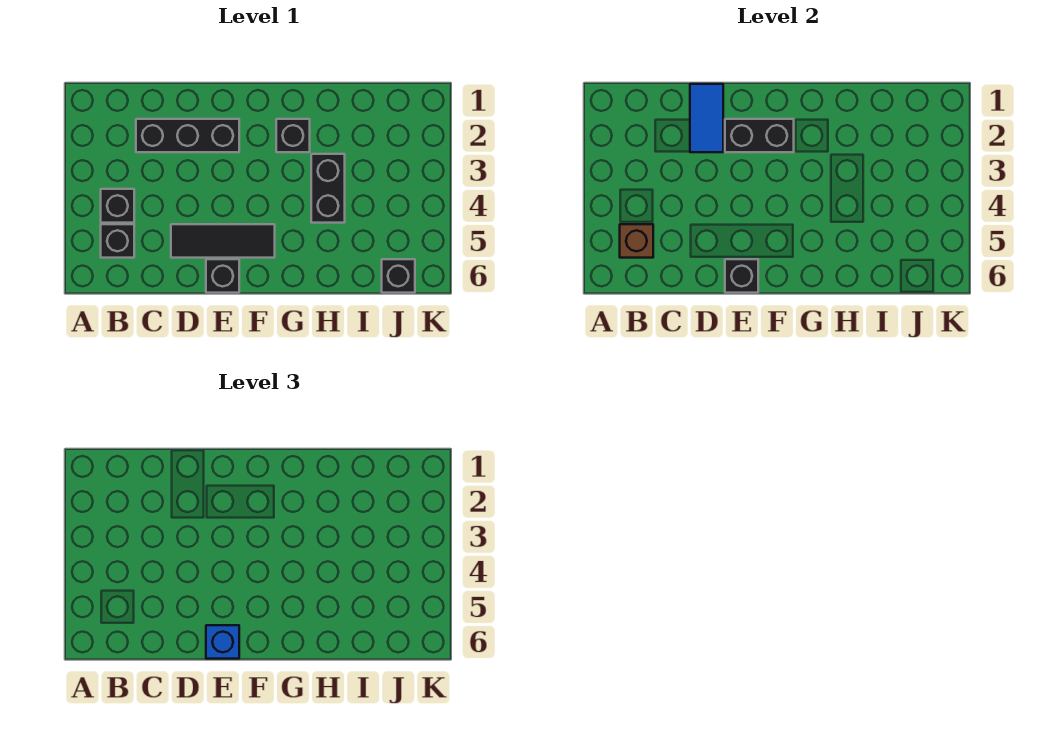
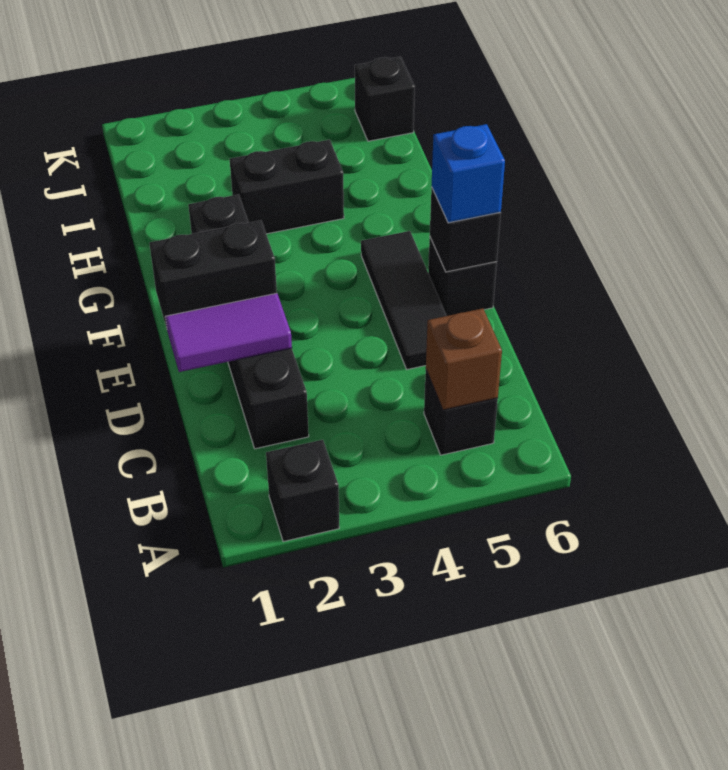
black 1x1 brick [101,189,134,223] -> black 1x1 brick moved to [266,440,339,542]
blue 1x2 tile [690,84,723,152] -> purple 1x2 tile [165,293,292,372]
black 1x2 brick [725,119,794,152] -> black 1x2 brick turned to [149,220,277,328]

